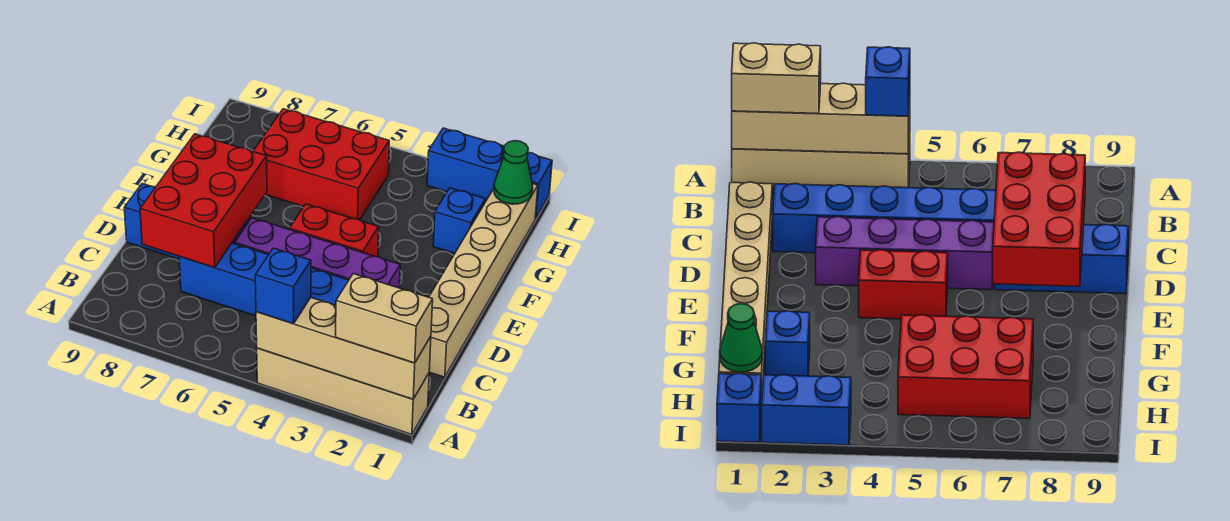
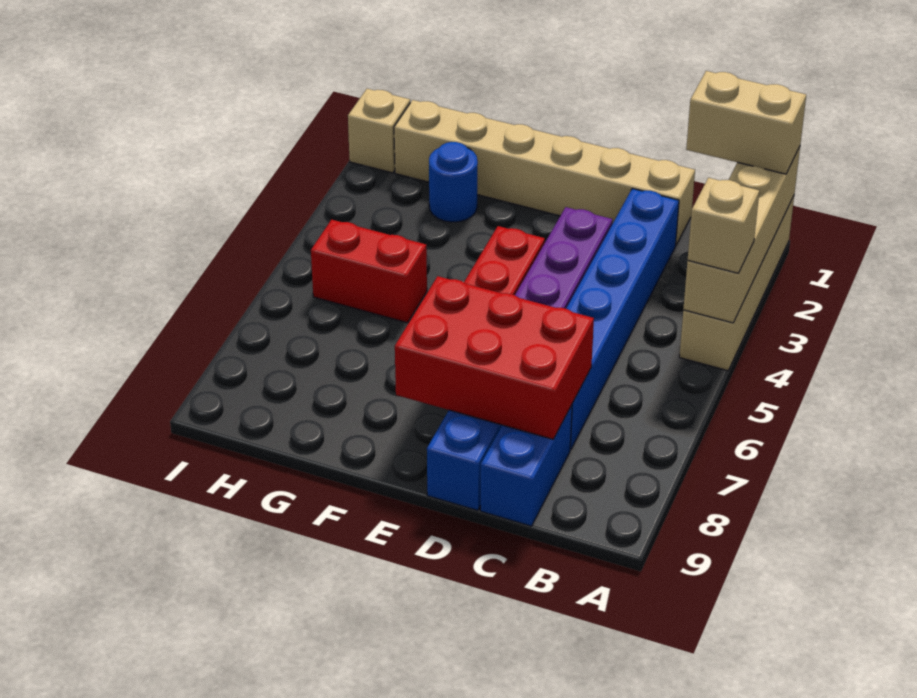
tan 1x2 brick [336,274,433,363] -> tan 1x2 brick turned to [686,71,806,174]
blue 1x1 brick [255,248,311,324] -> tan 1x1 brick [688,178,759,273]
blue 1x1 brick [433,188,485,253] -> blue 1x1 round brick [429,142,478,222]
red 2x3 brick [253,109,389,220] -> red 1x2 brick [311,220,427,323]
green 1x1 cone [494,141,533,204] -> none
blue 1x1 brick [527,153,552,219] -> tan 1x1 brick [348,89,410,173]
blue 1x2 brick [427,128,504,202] -> blue 1x2 brick moved to [480,405,572,526]

